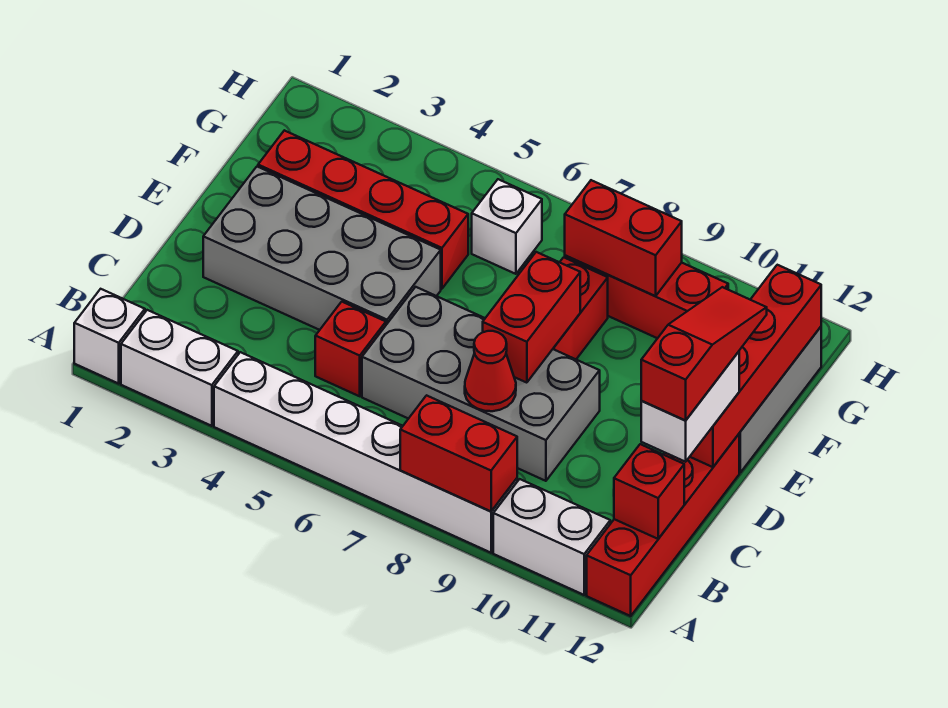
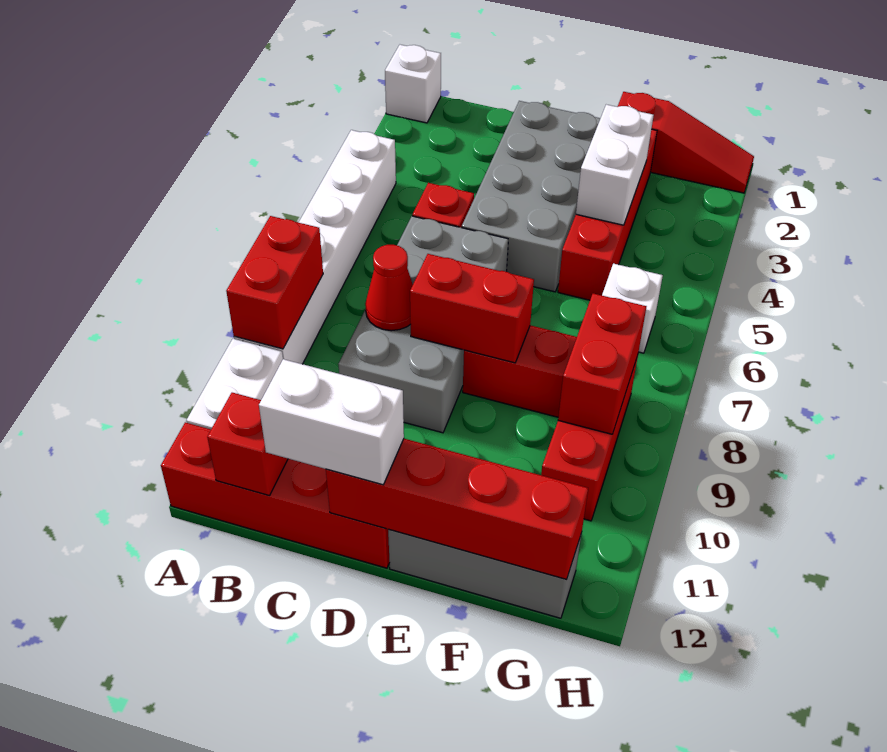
white 1x2 brick [121,310,238,426] -> white 1x2 brick moved to [576,105,654,225]
red 1x3 slope [641,287,767,420] -> red 1x3 slope moved to [618,92,754,193]

